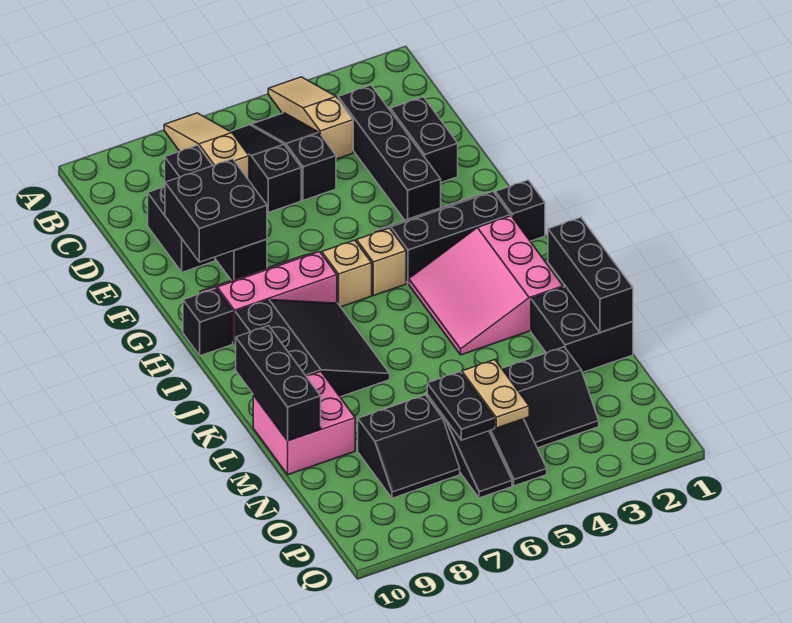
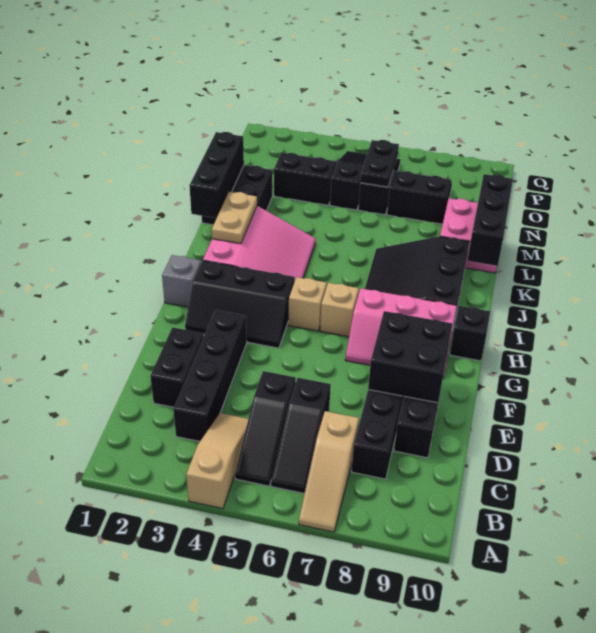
tan 1x3 slope [268,77,353,159] -> tan 1x3 slope turned to [186,413,248,509]
black 1x1 brick [495,180,545,241] -> grey 1x1 brick [162,255,201,307]
tan 1x2 plate [462,360,529,428] -> tan 1x2 plate moved to [212,192,257,244]

